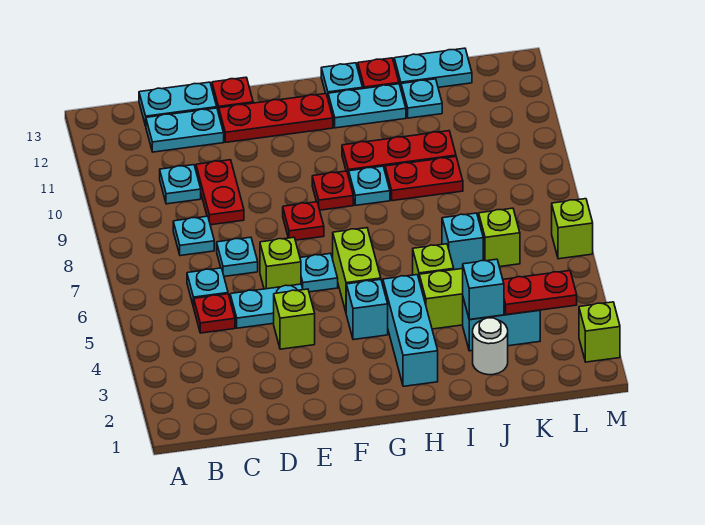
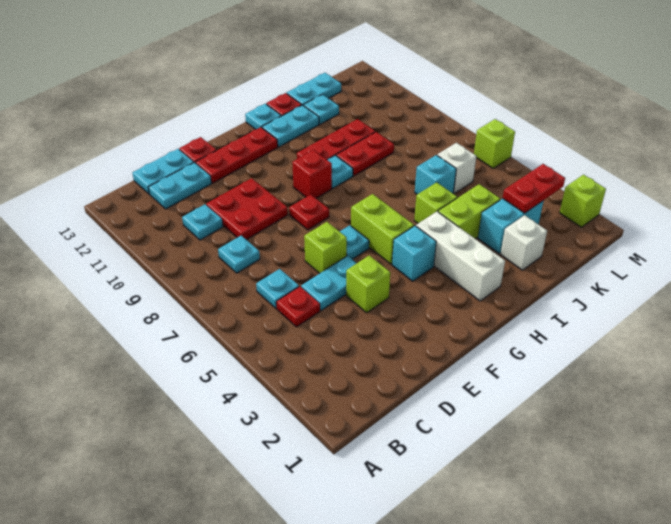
cyan 1x1 plate [217,237,258,276] -> none
red 1x2 plate [196,160,244,225] -> red 2x2 plate [206,178,288,240]
red 1x1 plate [312,171,353,210] -> red 1x1 brick [292,150,332,198]
cyan 1x3 brick [383,275,438,386] -> white 1x3 brick [416,212,505,301]
white 1x1 round brick [473,318,508,375] -> white 1x1 brick [500,215,547,270]
cyan 1x1 brick [463,259,504,320] -> none
lime 1x1 brick [479,208,520,267] -> white 1x1 brick [437,143,476,193]

